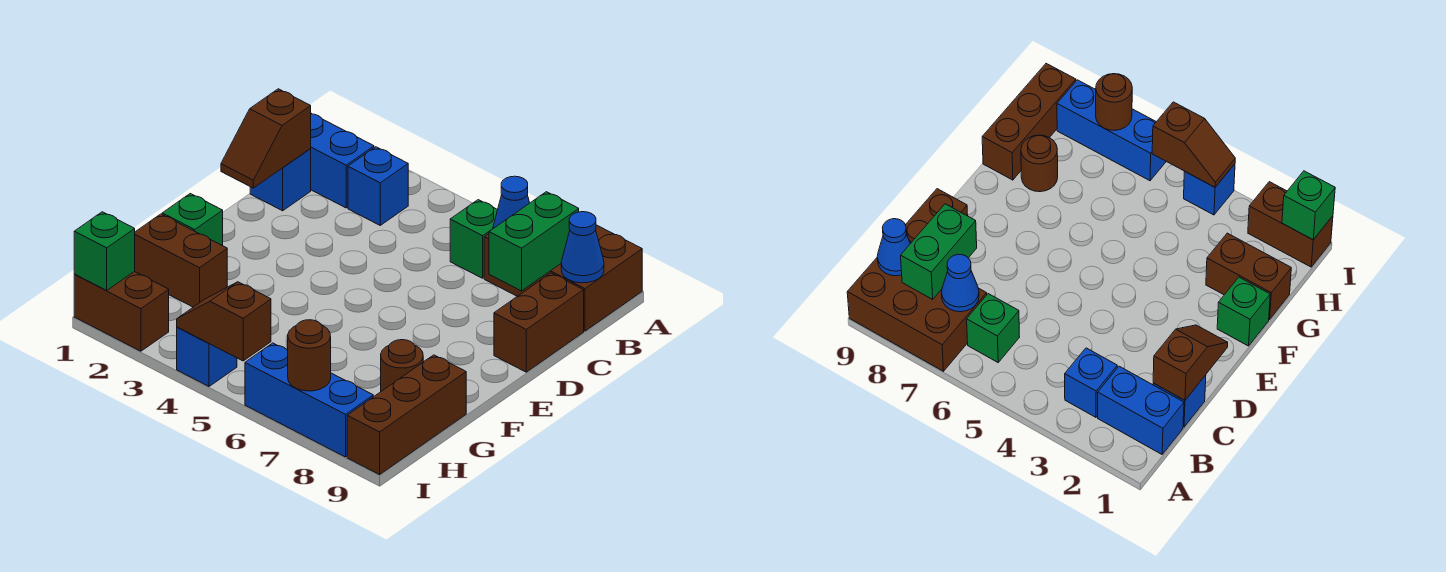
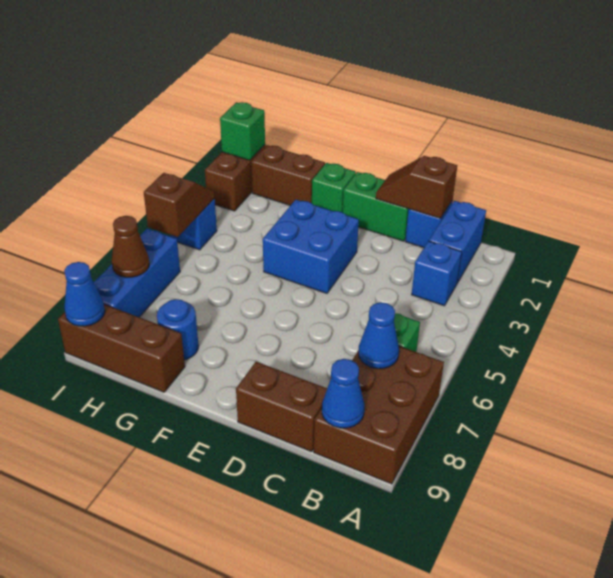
green 1x2 brick [489,192,579,291] -> green 1x2 brick moved to [343,172,409,241]
none -> blue 2x2 brick [263,200,359,293]
brown 1x2 brick [134,214,227,307] -> brown 1x2 brick turned to [251,145,325,205]
brown 1x1 round brick [381,340,423,391] -> blue 1x1 round brick [157,299,198,360]
brown 1x1 round brick [288,320,331,391] -> brown 1x1 cone [112,216,149,277]
none -> blue 1x1 cone [64,262,105,326]

